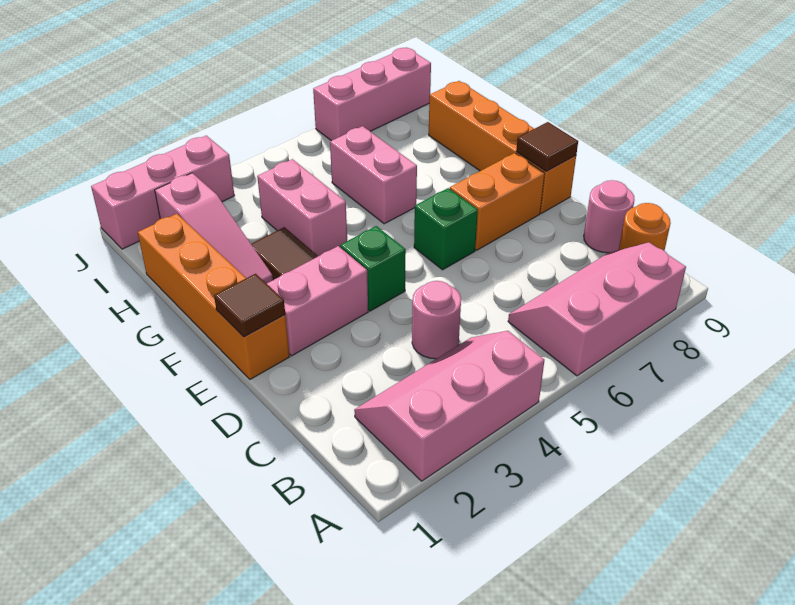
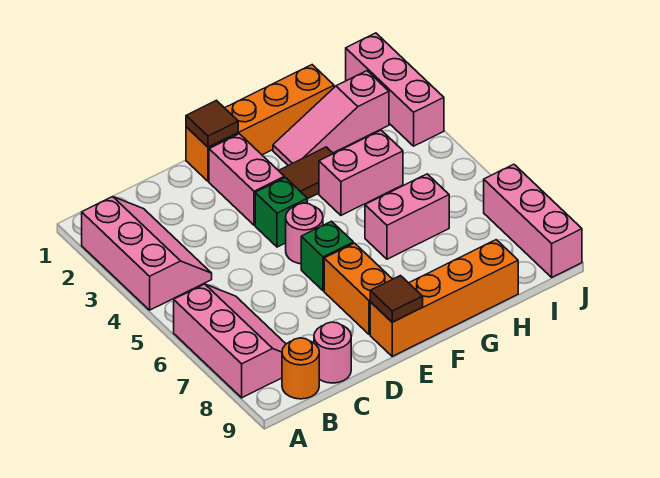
pink 1x1 round brick [412,281,461,359] -> pink 1x1 round brick moved to [286,203,323,264]

